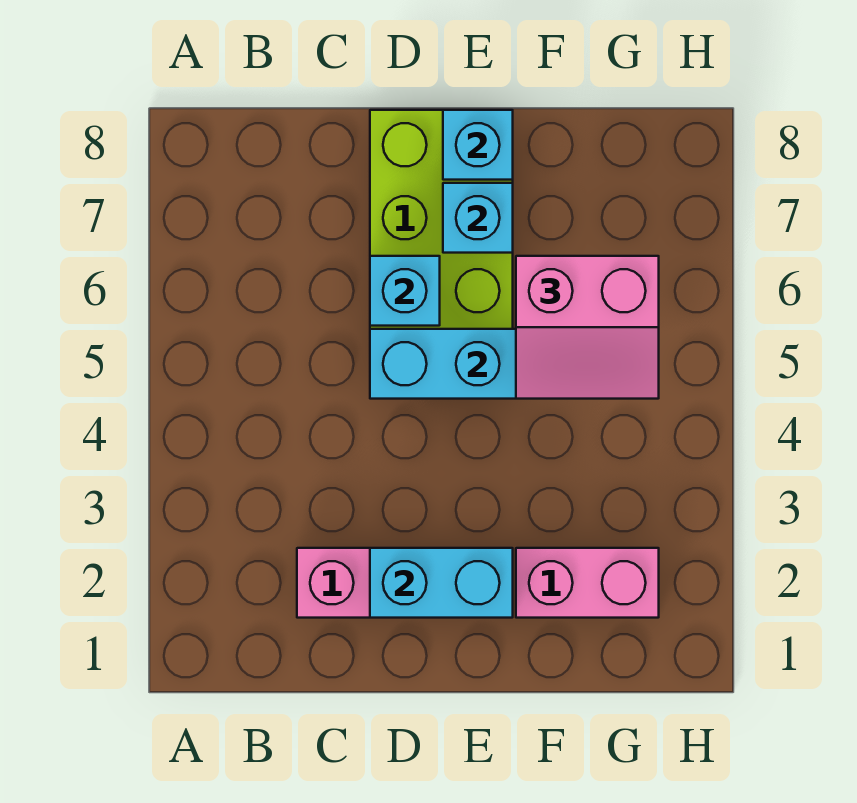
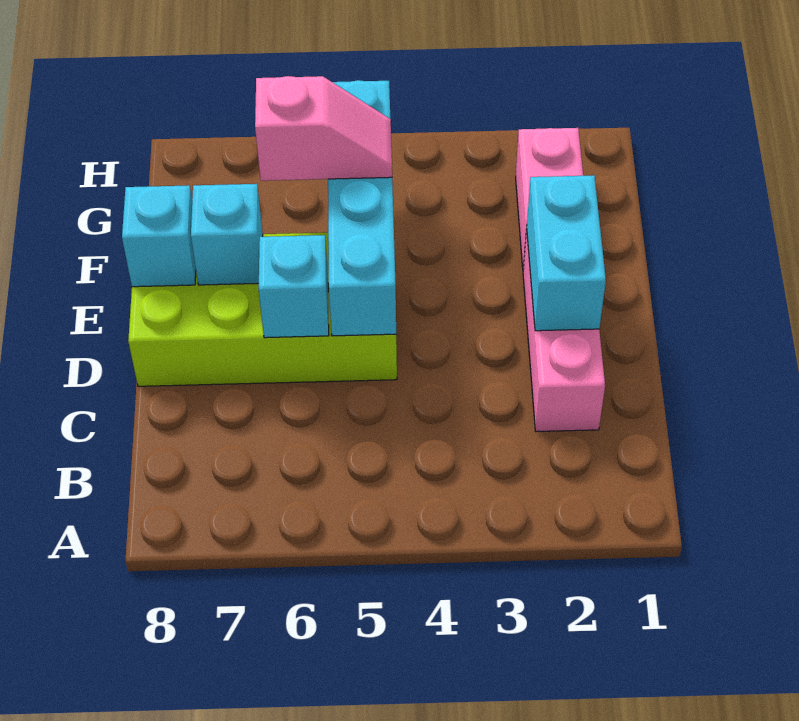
pink 2x2 slope [516,256,659,399] -> pink 1x2 slope [255,76,392,181]

